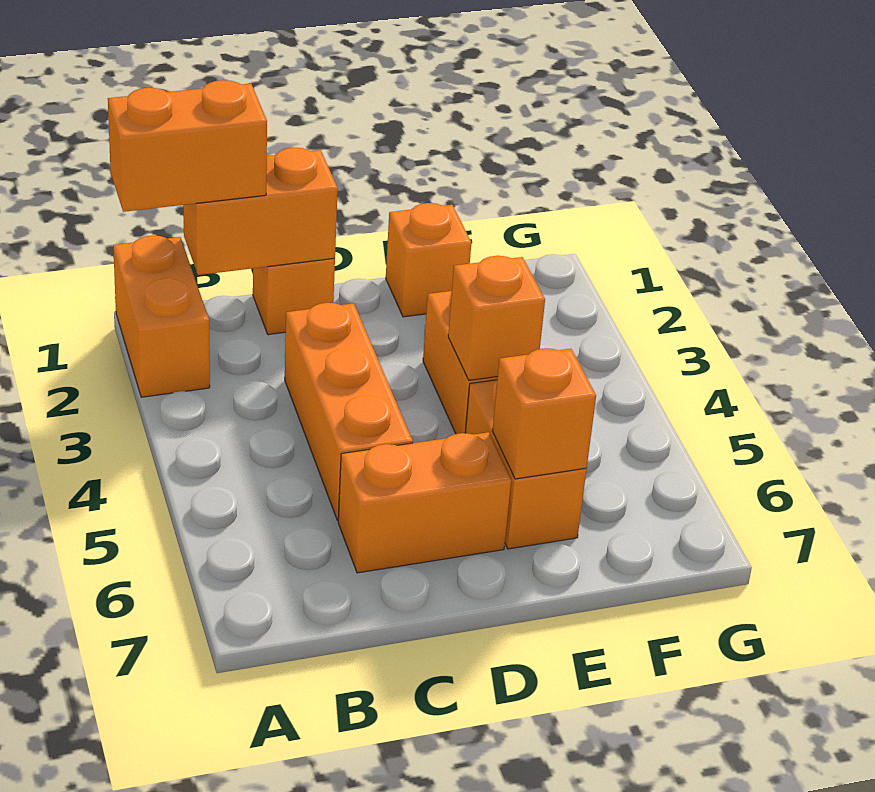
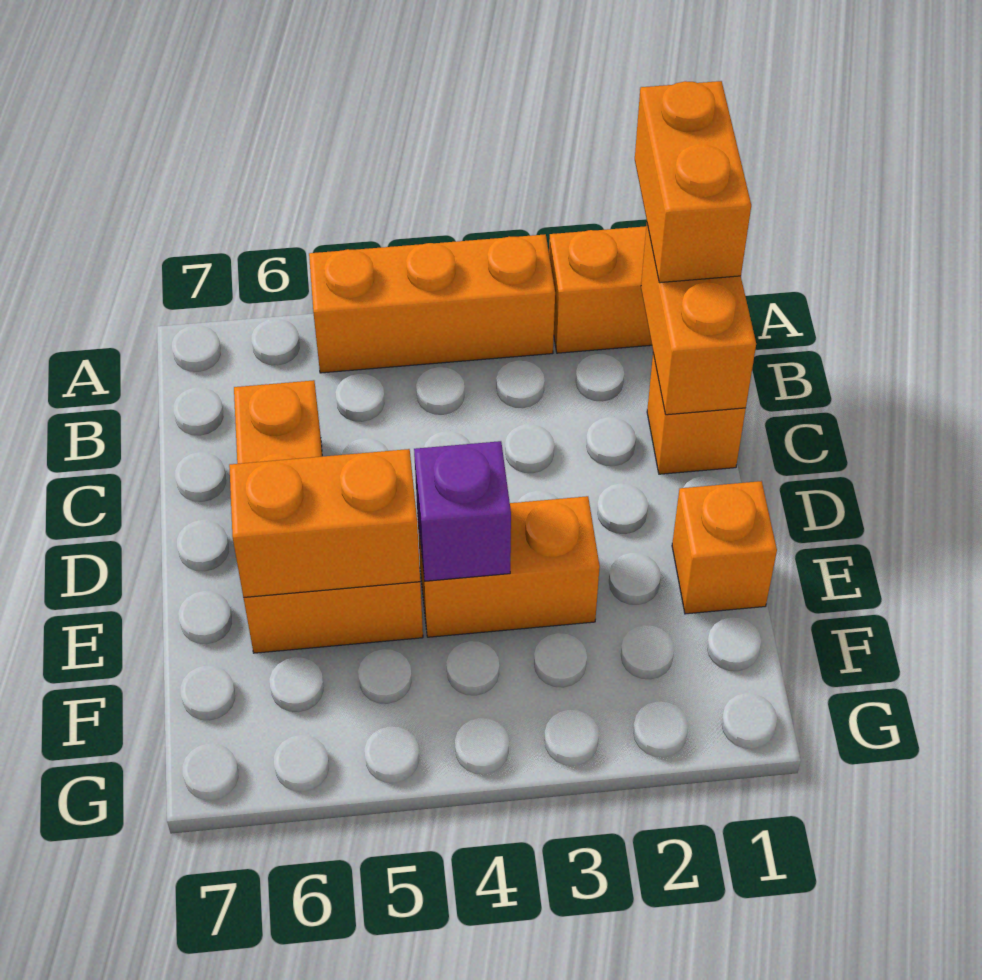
orange 1x3 brick [285,303,413,521] -> orange 1x3 brick moved to [309,234,555,373]
orange 1x1 brick [448,256,545,380] -> purple 1x1 brick [414,441,511,581]
orange 1x1 brick [492,348,596,479] -> orange 1x2 brick [229,449,420,597]

